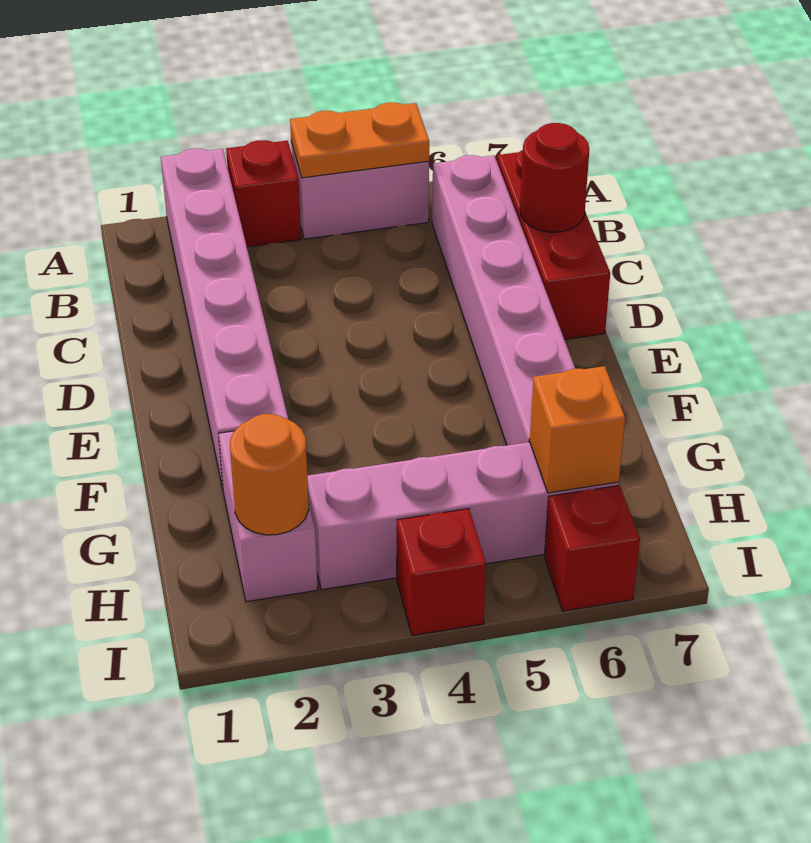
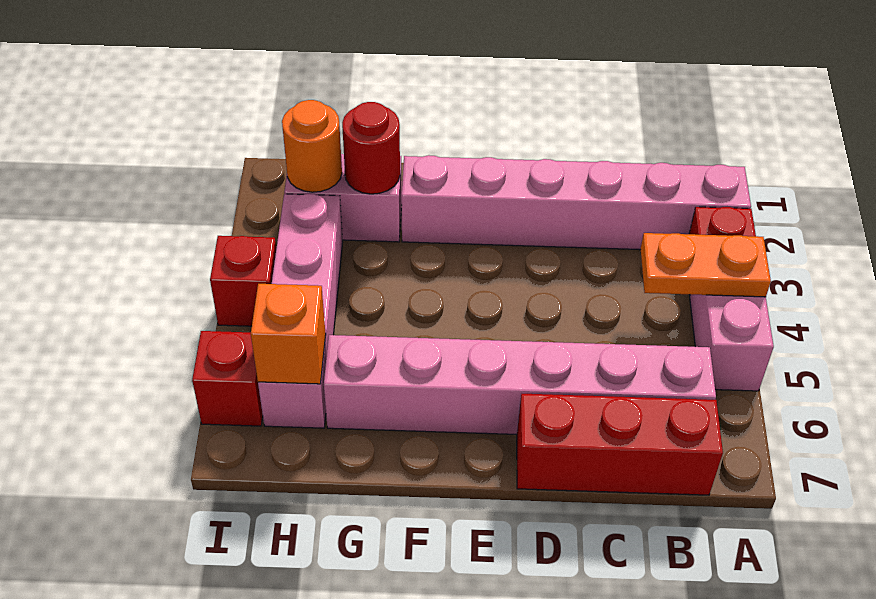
orange 1x2 plate [290,102,429,178] -> orange 1x2 plate turned to [641,233,771,297]
red 1x1 round brick [520,123,589,232] -> red 1x1 round brick moved to [342,102,400,194]

